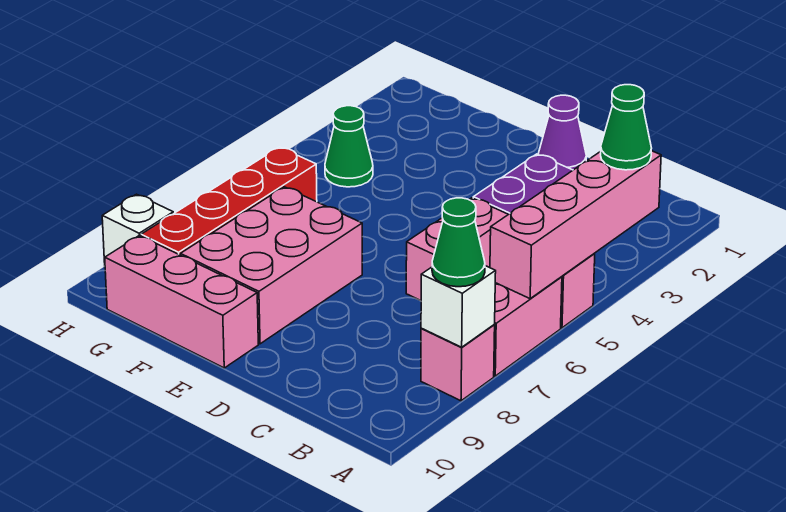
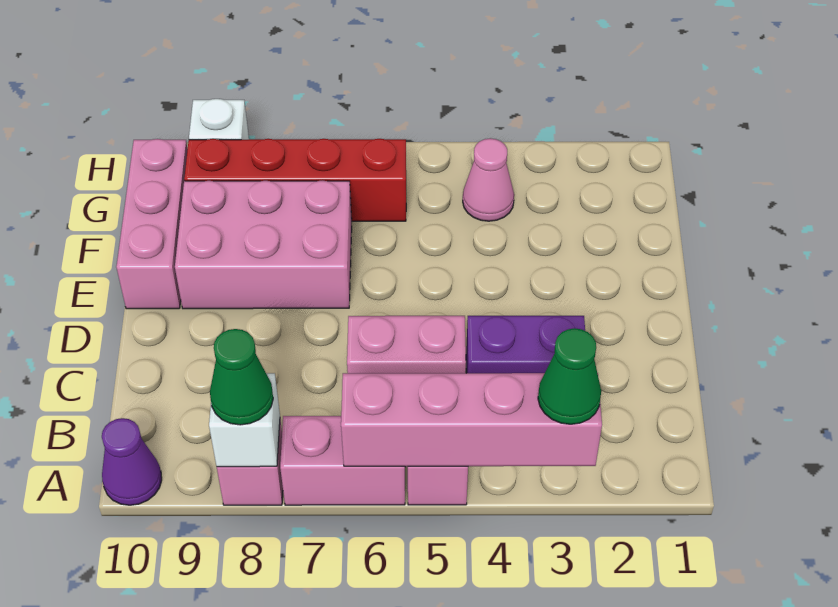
purple 1x1 cone [538,95,586,170] -> purple 1x1 cone moved to [102,418,162,505]
green 1x1 cone [325,106,373,187] -> pink 1x1 cone [463,138,514,221]

